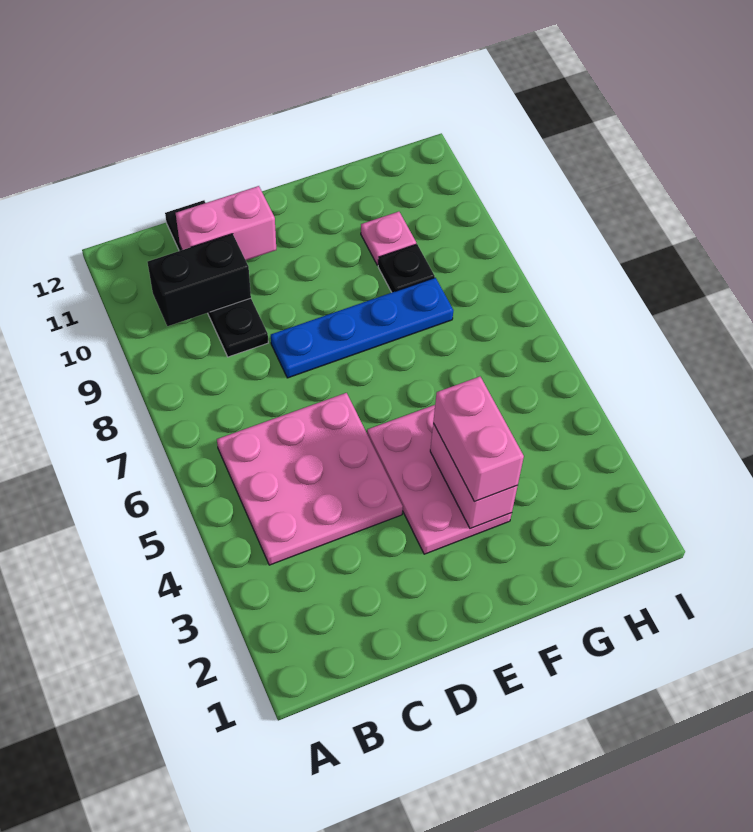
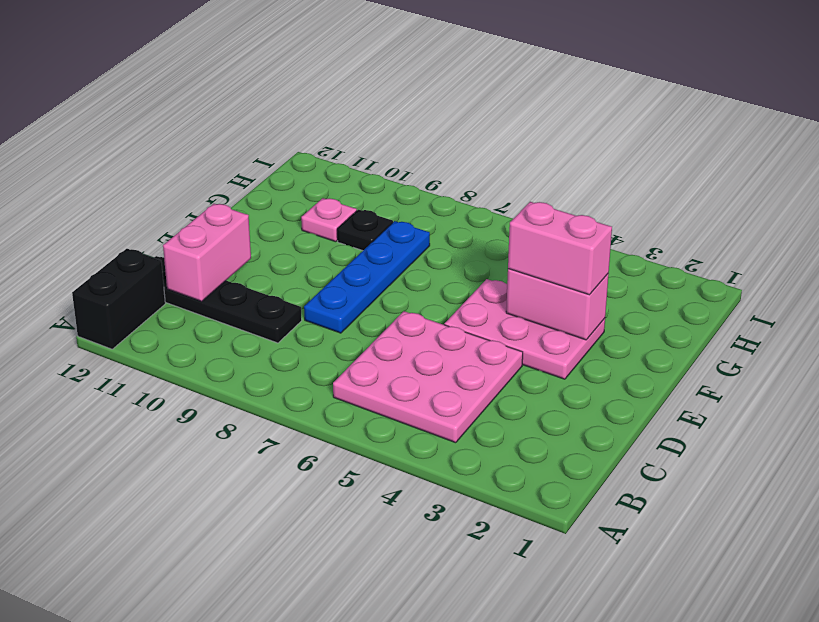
black 1x2 brick [148,234,251,326] -> black 1x2 brick moved to [72,249,165,349]

